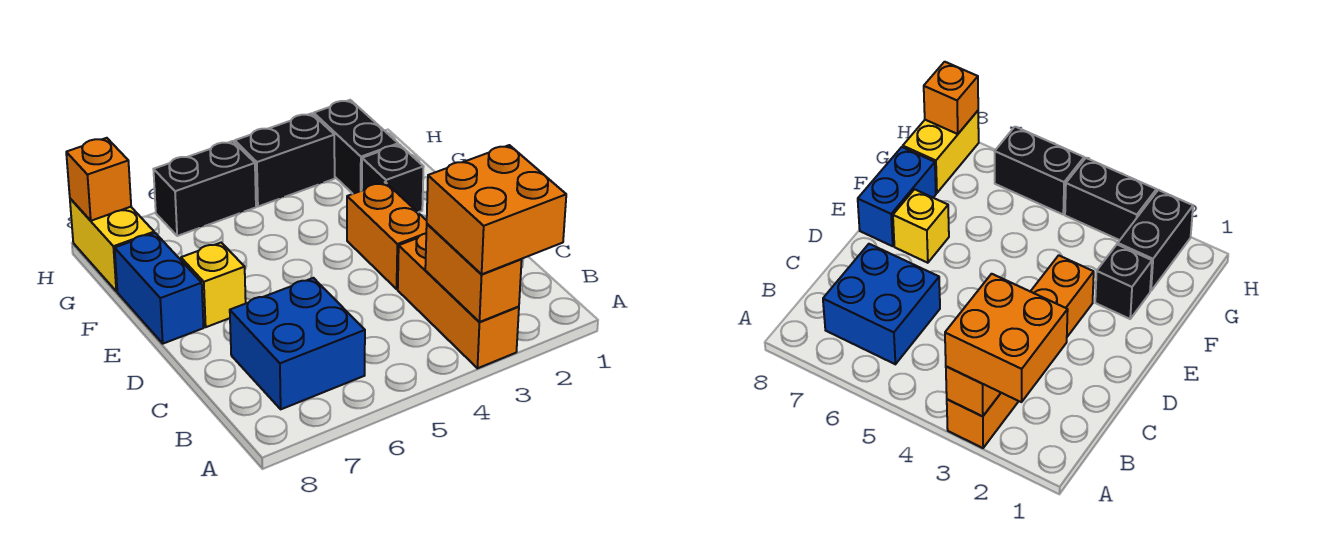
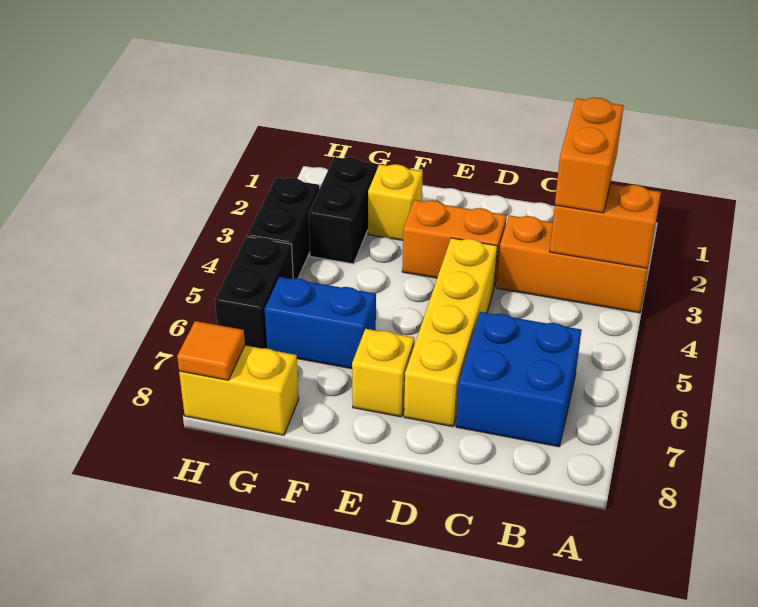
orange 2x2 brick [427,145,566,274] -> orange 1x2 brick [555,98,624,213]
none -> yellow 1x4 brick [404,238,497,427]
blue 1x2 brick [115,233,204,344] -> blue 1x2 brick moved to [265,277,376,369]
black 1x1 brick [362,144,424,212] -> yellow 1x1 brick [368,164,423,240]
black 1x2 brick [314,100,398,194] -> black 1x2 brick turned to [309,157,377,264]
orange 1x1 brick [66,138,131,221] -> orange 1x1 tile [177,321,245,380]

